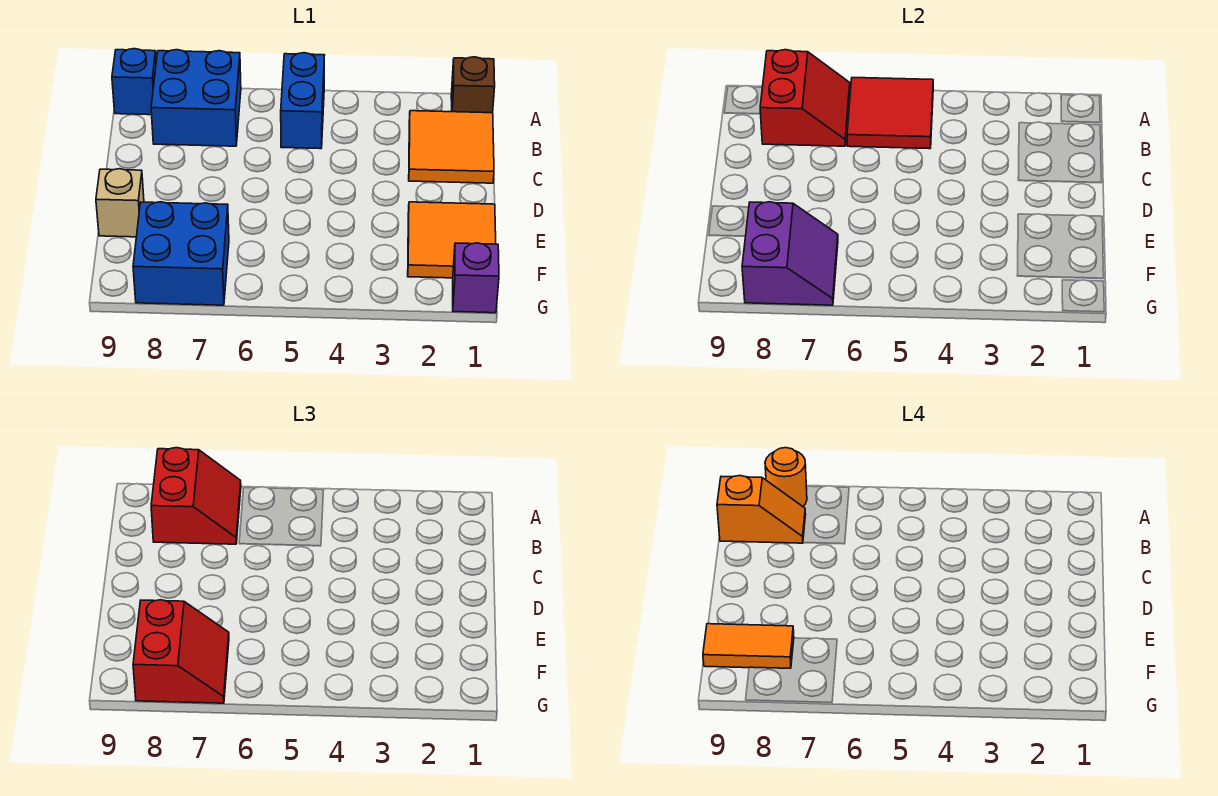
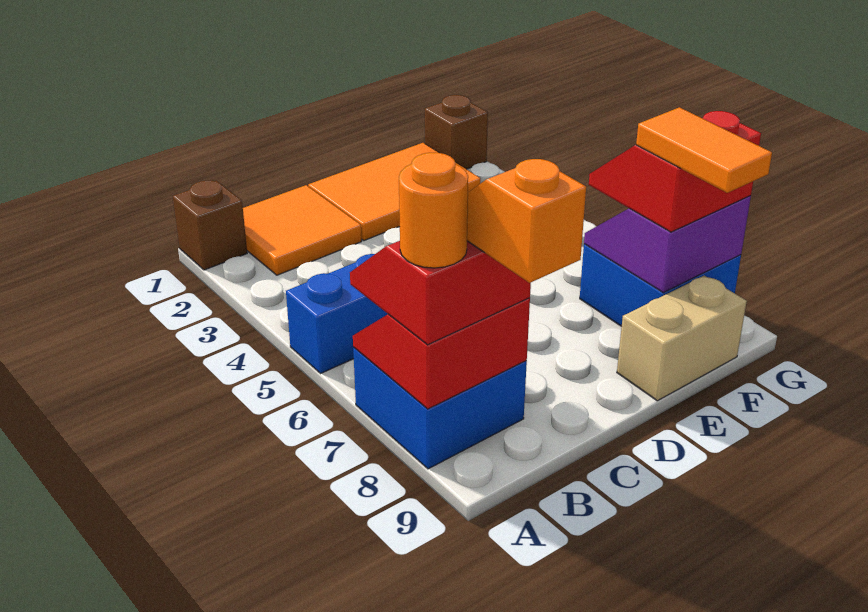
red 2x2 tile [847,78,933,149] -> none
blue 1x1 brick [112,49,156,115] -> none
orange 2x2 tile [408,202,496,278] -> orange 2x3 tile [308,143,480,241]
tan 1x1 brick [96,169,144,237] -> tan 1x2 brick [617,276,747,401]
purple 1x1 brick [453,243,499,313] -> brown 1x1 brick [425,95,488,169]

